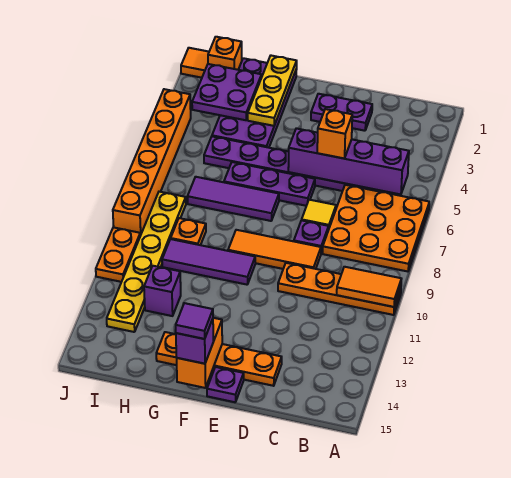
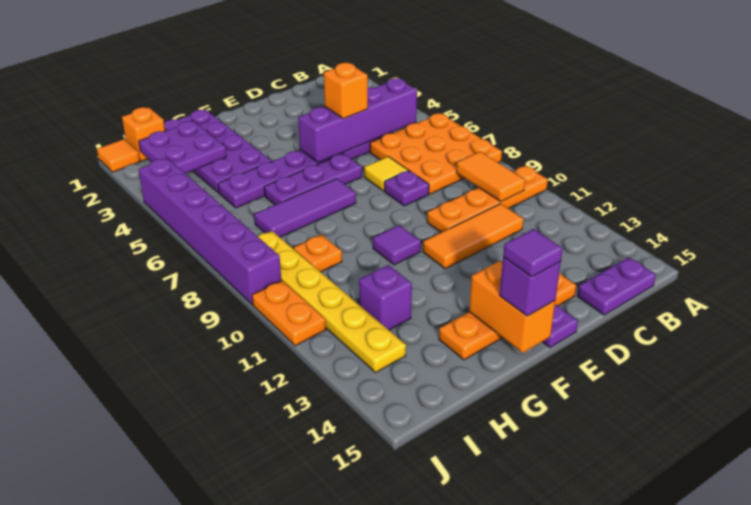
orange 1x2 tile [337,267,401,307] -> orange 1x2 tile turned to [456,152,525,202]
purple 1x2 plate [311,94,372,131] -> purple 1x2 plate moved to [577,257,656,315]
orange 1x3 tile [228,230,321,269] -> orange 1x3 tile moved to [423,204,524,269]
purple 1x3 tile [162,239,255,285] -> purple 1x1 tile [373,225,421,265]
yellow 1x3 plate [248,56,297,126] -> none
orange 1x6 brick [113,89,191,236] -> purple 1x6 brick [139,158,281,305]

